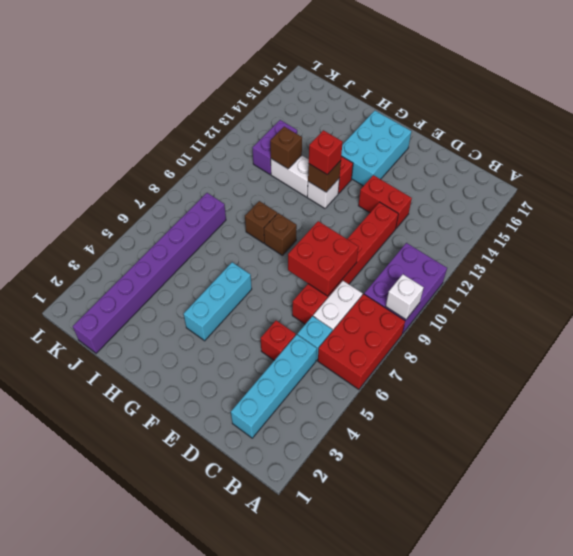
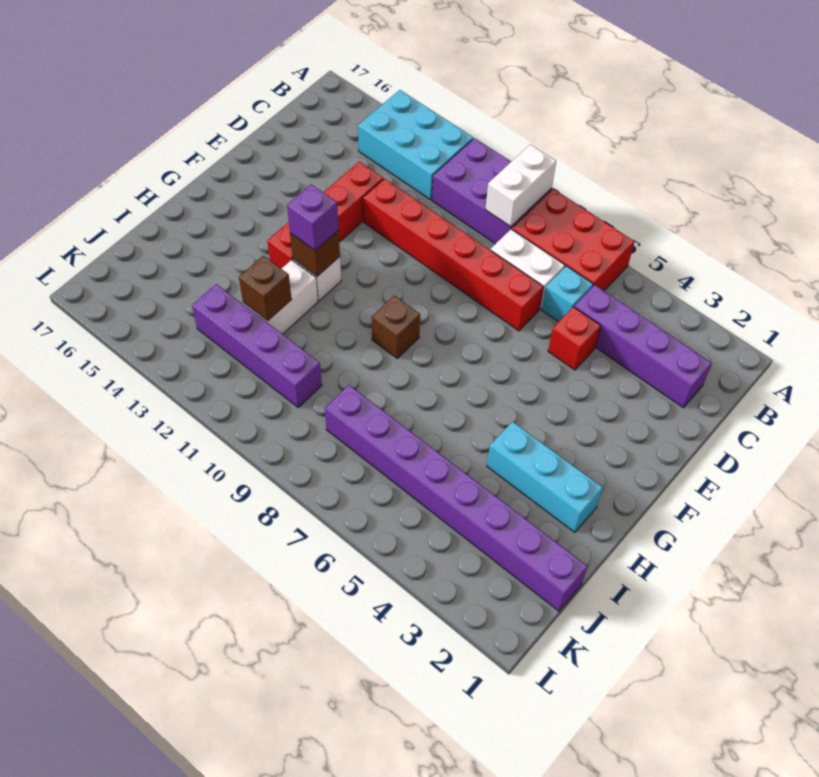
white 1x1 brick [386,274,424,320] -> white 1x2 brick [485,144,556,227]
cyan 1x4 brick [231,335,317,438] -> purple 1x4 brick [574,285,712,408]
red 2x2 brick [288,221,359,296] -> none
cyan 2x3 brick [341,111,411,186] -> cyan 2x3 brick moved to [358,90,473,200]
cyan 1x3 brick [184,262,252,341] -> cyan 1x3 brick moved to [487,422,603,532]
red 1x1 brick [309,130,343,175] -> purple 1x1 brick [287,184,339,250]
brown 1x1 brick [245,201,277,243] -> none
purple 1x2 brick [252,120,297,174] -> purple 1x4 brick [192,284,322,407]

